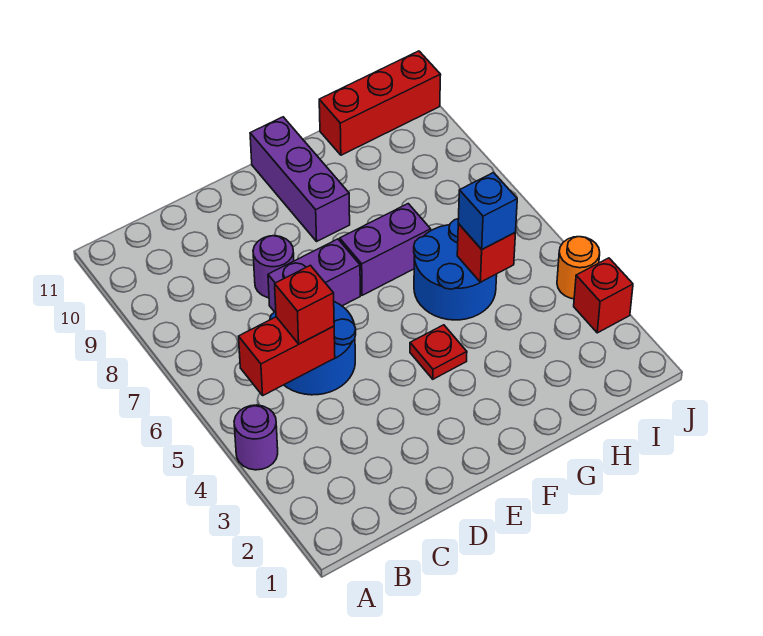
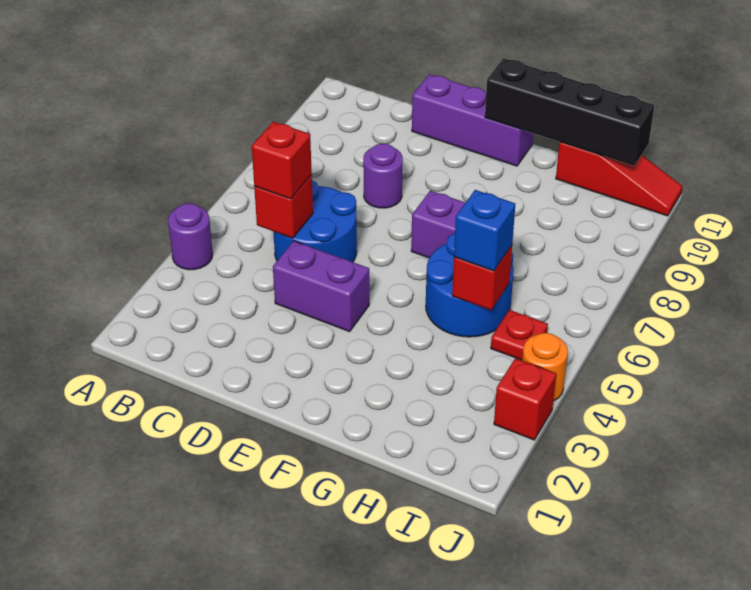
red 1x2 brick [239,317,335,395] -> red 1x1 brick [254,175,313,238]
purple 1x2 brick [268,239,360,312] -> purple 1x2 brick moved to [273,241,369,332]
red 1x1 plate [410,325,467,379] -> red 1x1 plate moved to [491,310,548,360]
purple 1x3 brick [250,117,350,241] -> purple 1x3 brick turned to [412,74,533,166]
none -> black 1x4 brick [485,58,655,166]
red 1x3 brick [319,51,441,155] -> red 1x3 slope [556,142,683,216]

